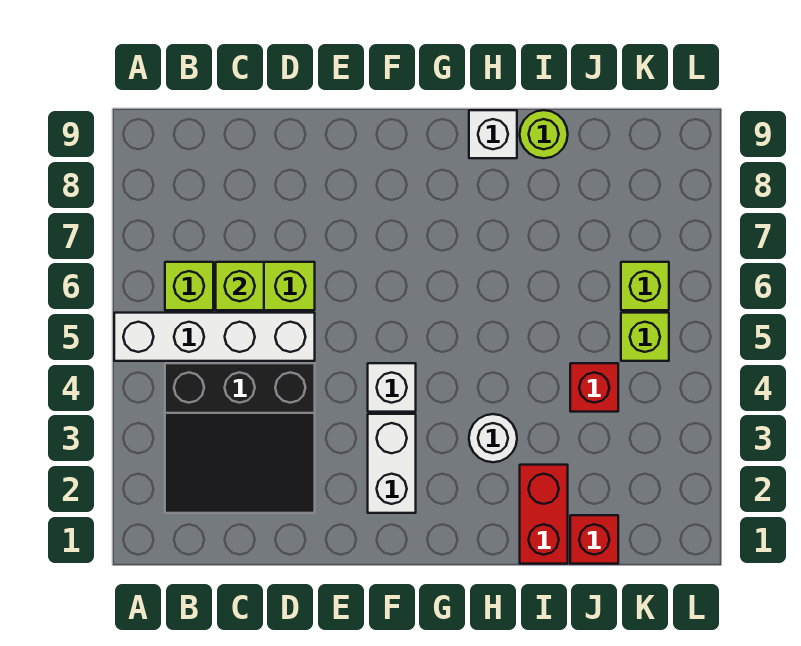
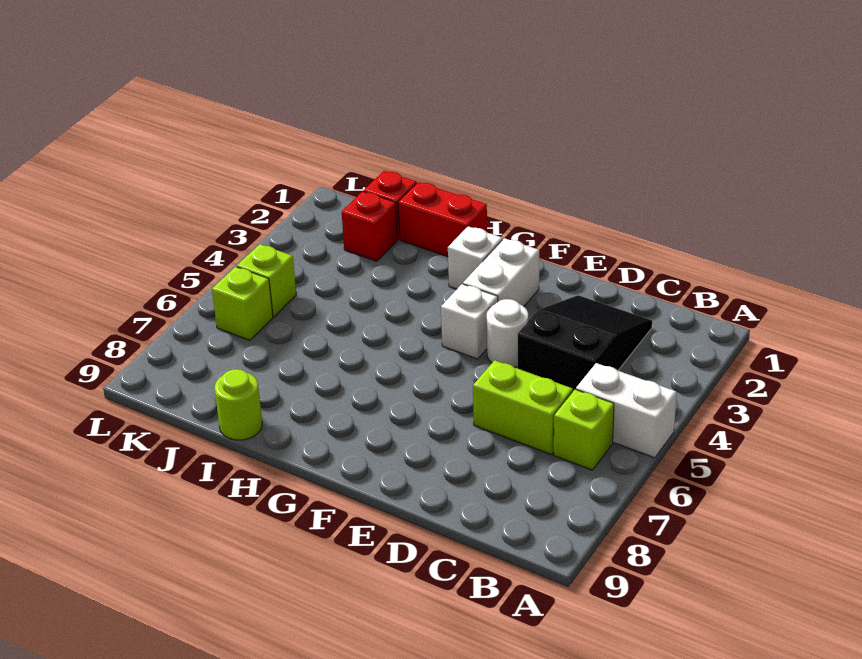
white 1x4 brick [114,313,315,361] -> white 1x2 brick [576,363,677,458]
black 3x3 slope [165,363,315,513] -> black 2x3 slope [518,295,652,391]
lime 1x1 brick [216,262,264,310] -> none
white 1x1 round brick [469,414,517,462] -> white 1x1 round brick moved to [487,299,528,367]
white 1x1 brick [469,110,517,158] -> white 1x1 brick moved to [448,226,502,289]
red 1x2 brick [520,465,568,564] -> red 1x2 brick turned to [398,182,487,257]
red 1x1 brick [570,363,618,412] -> red 1x1 brick moved to [342,191,397,261]

